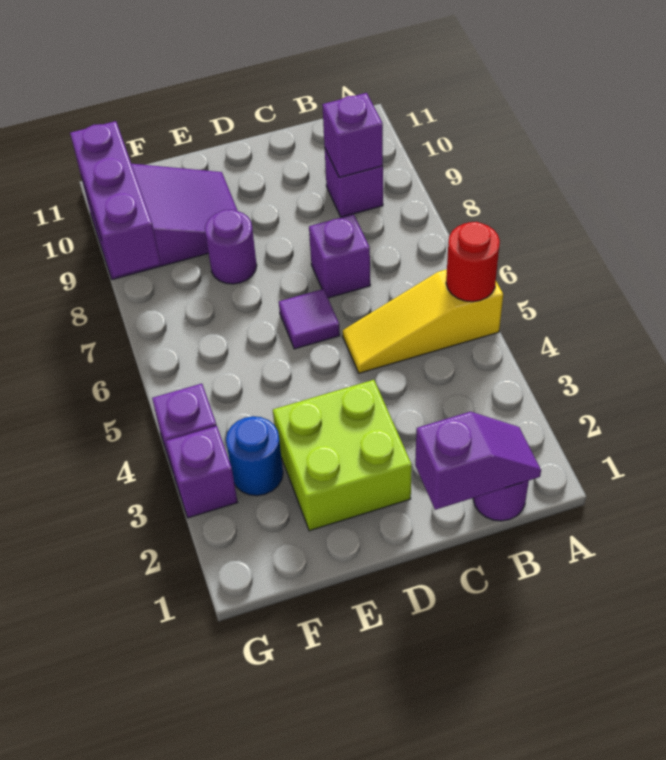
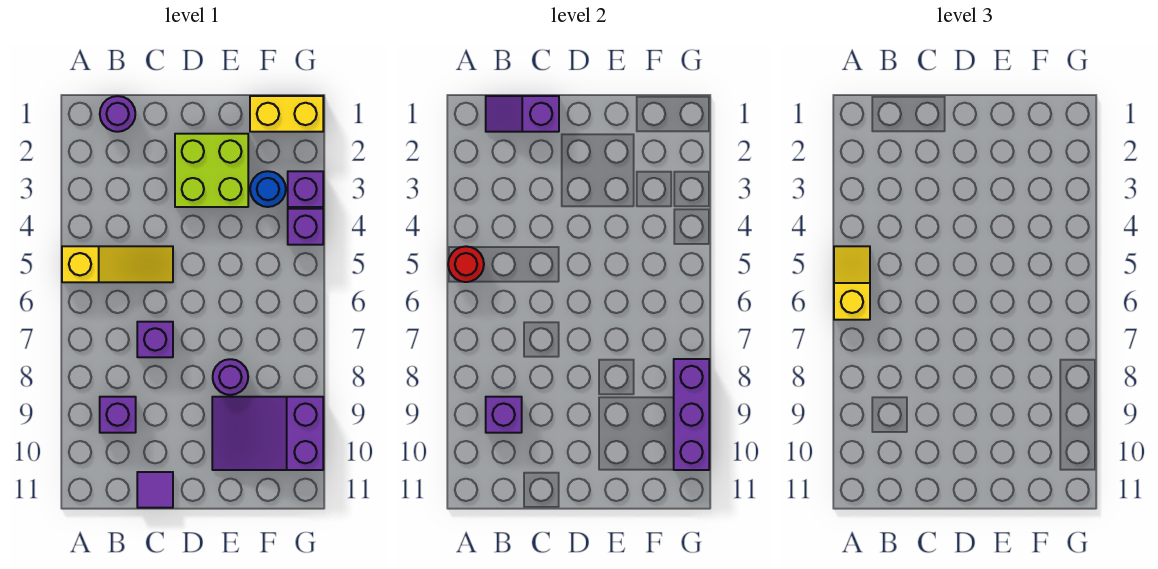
none -> yellow 1x2 slope [834,246,870,320]
purple 1x1 tile [279,289,340,349] -> purple 1x1 tile moved to [137,472,173,508]
none -> yellow 1x2 brick [250,96,323,132]

